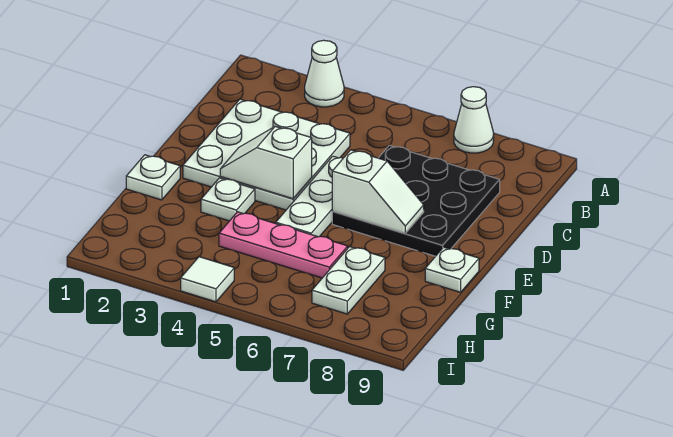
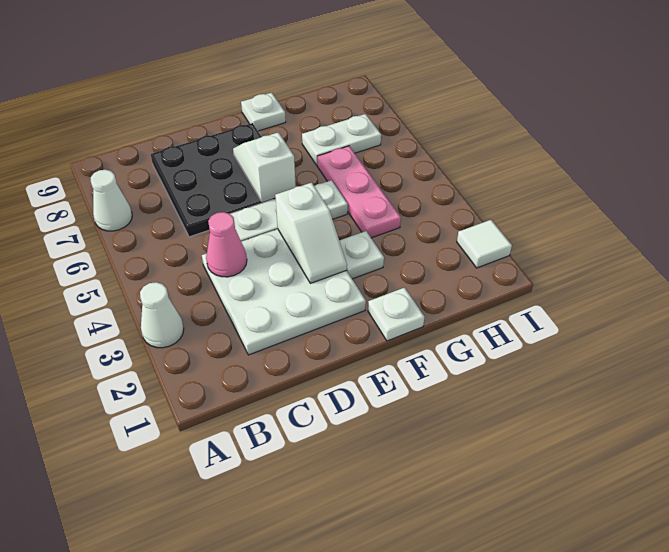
none -> pink 1x1 cone [206,212,247,277]
white 1x1 tile [181,257,234,302] -> white 1x1 tile moved to [457,220,512,268]

